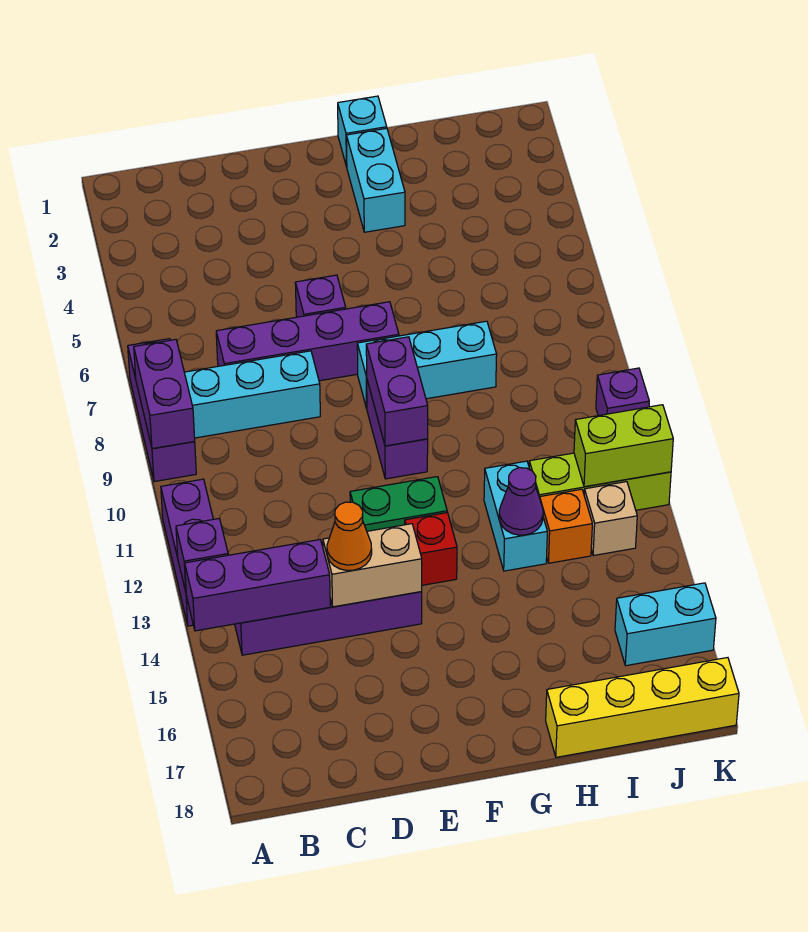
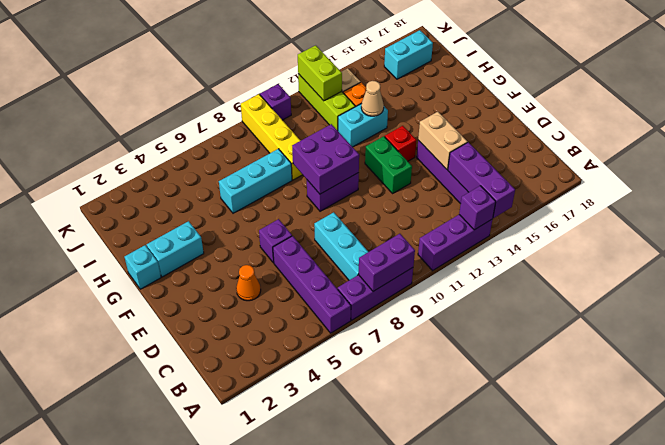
purple 1x4 brick [216,302,399,381] -> purple 1x4 brick moved to [273,236,351,333]
orange 1x1 cone [327,502,372,570] -> orange 1x1 cone moved to [236,265,261,301]
cyan 1x3 brick [357,321,497,408] -> cyan 1x3 brick turned to [219,149,292,213]
purple 1x2 brick [366,337,428,446] -> purple 2x2 brick [292,124,359,194]
purple 1x1 cone [499,468,543,535] -> tan 1x1 cone [361,81,384,116]
yellow 1x4 brick [546,658,739,757] -> yellow 1x4 brick moved to [241,94,303,180]
cyan 1x2 brick [615,583,716,666] -> cyan 1x2 brick turned to [384,30,433,79]

